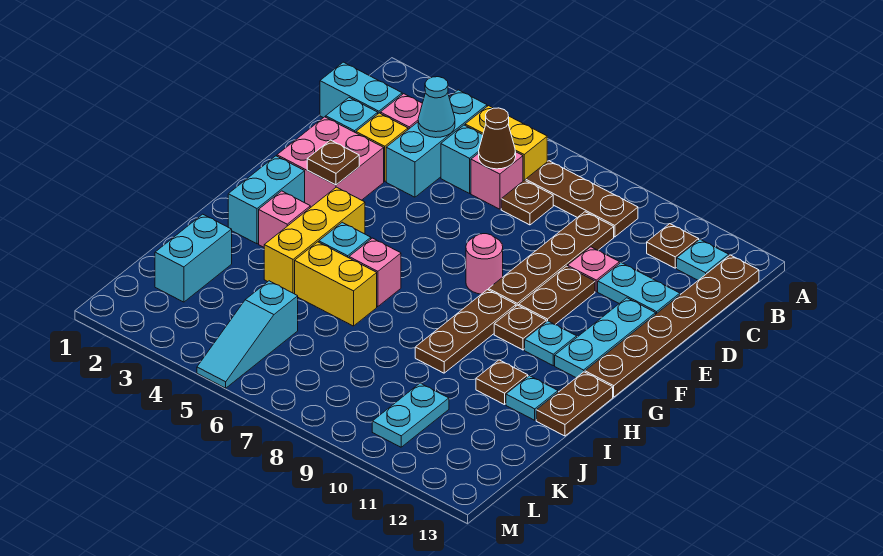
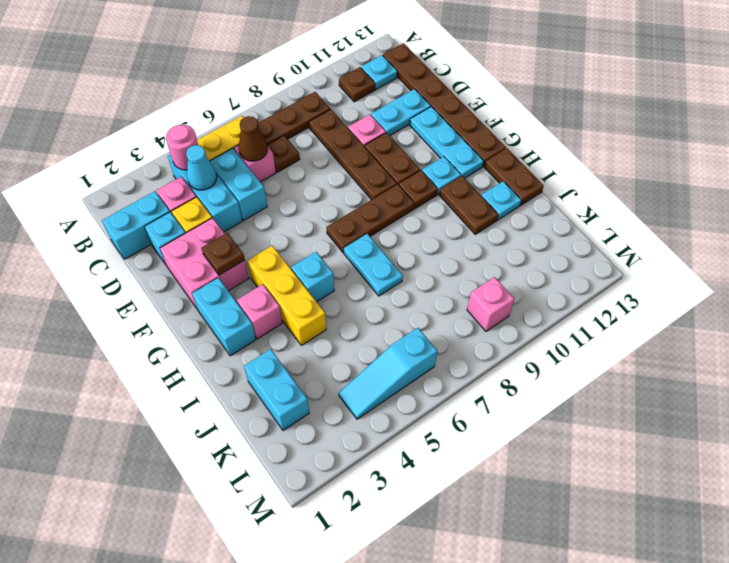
cyan 1x1 brick [441,125,483,193] -> cyan 1x2 brick [210,148,267,220]
pink 1x1 round brick [466,234,503,294] -> pink 1x1 round brick moved to [166,125,198,170]
brown 1x3 plate [415,290,516,373] -> brown 1x3 plate turned to [326,184,415,253]
pink 1x1 brick [349,238,401,307] -> pink 1x1 brick moved to [467,277,514,331]
yellow 1x2 brick [295,242,377,326] -> none
brown 1x1 plate [476,360,528,405] -> brown 1x2 plate [439,176,498,234]
cyan 1x3 slope [197,281,298,388] -> cyan 1x3 slope turned to [339,328,437,419]
cyan 1x2 plate [372,383,449,447] -> cyan 1x2 plate moved to [344,234,403,296]

